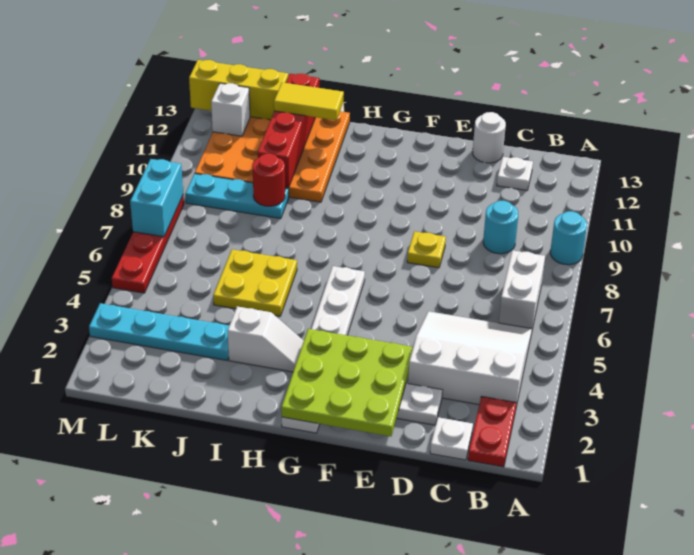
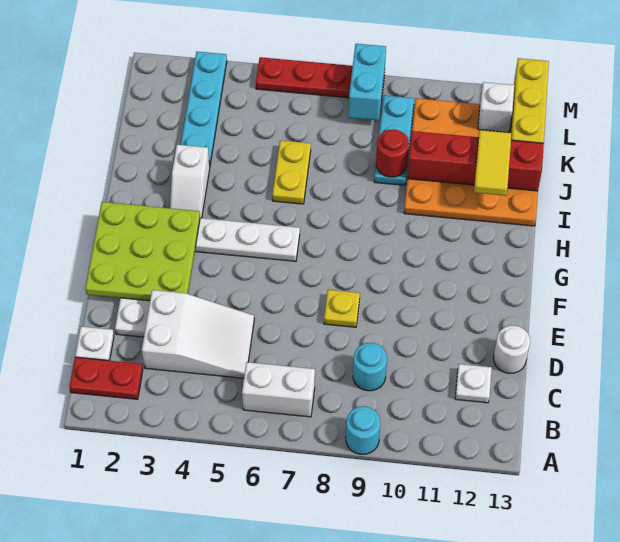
white 3x3 slope [408,311,532,407] -> white 2x3 slope [142,290,254,378]
yellow 2x2 plate [213,250,297,316] -> yellow 1x2 plate [272,140,311,204]
cyan 1x2 brick [130,159,183,237] -> cyan 1x2 brick turned to [348,44,386,120]

